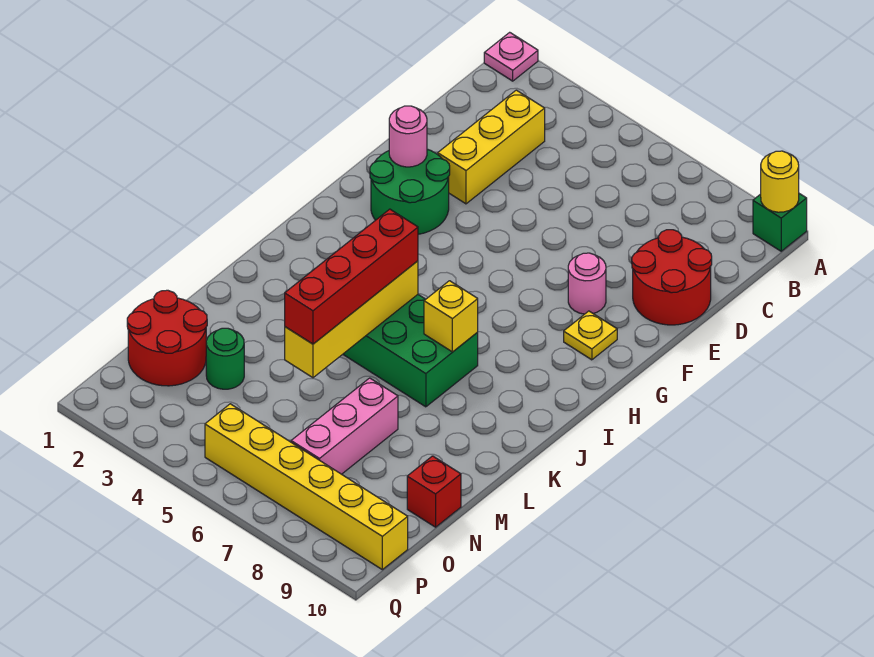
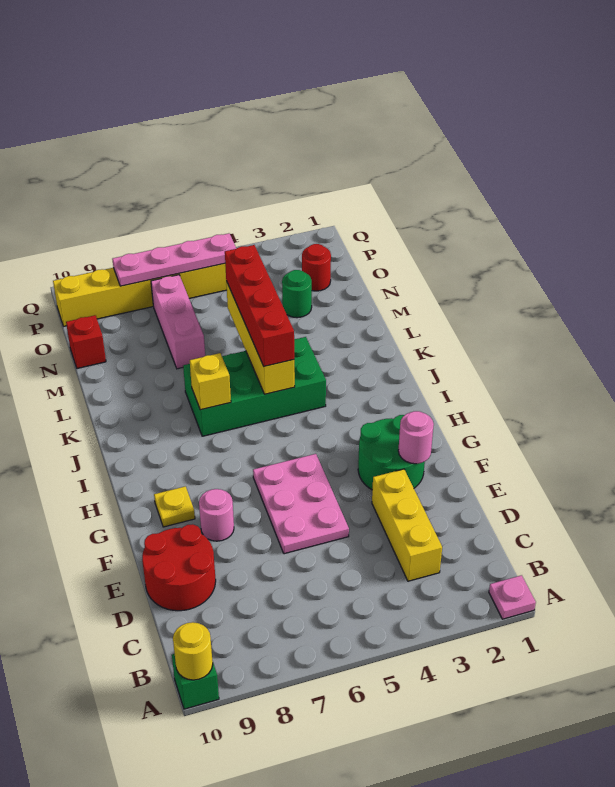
none -> pink 2x3 plate [253,454,349,554]
red 2x2 round brick [127,290,207,386] -> red 1x1 round brick [302,244,331,291]
none -> pink 1x4 plate [112,233,236,286]

